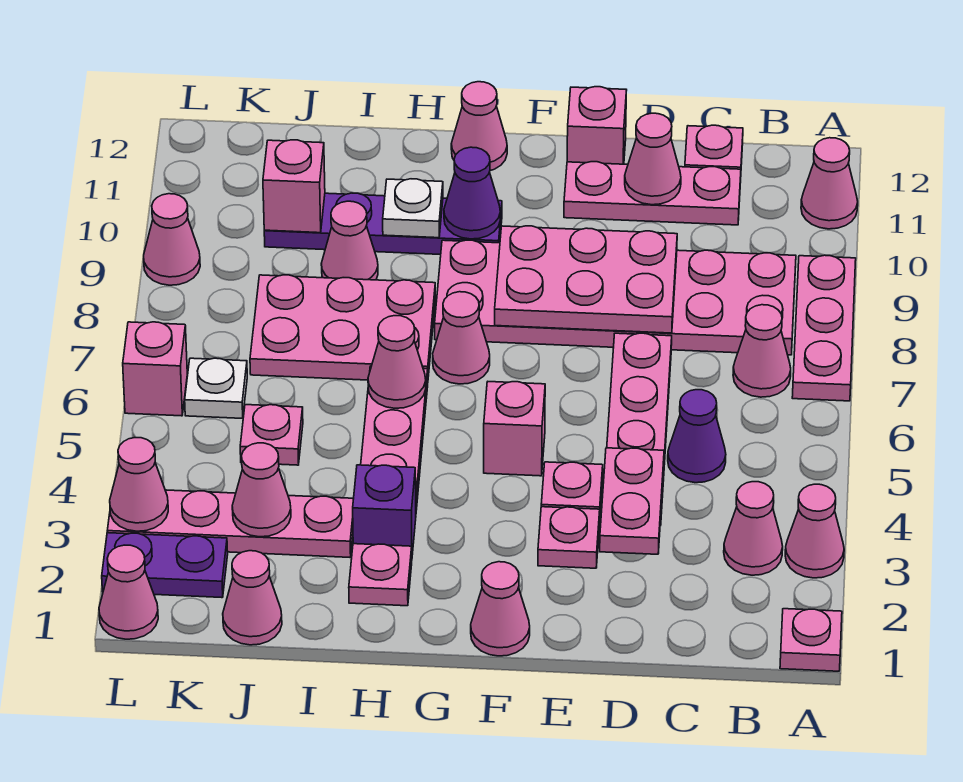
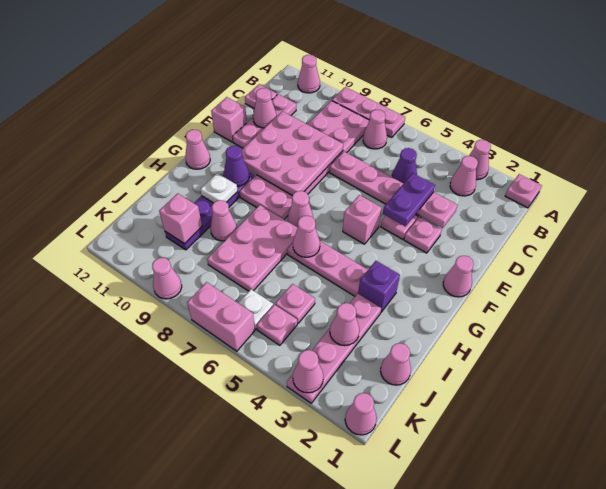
pink 2x3 plate [495,226,677,333] -> pink 3x3 plate [242,111,343,196]
pink 1x1 plate [349,544,412,606] -> pink 1x1 plate moved to [257,304,297,345]
purple 1x2 plate [102,533,228,598] -> purple 1x2 plate moved to [383,173,435,226]
pink 1x1 brick [123,322,187,416] -> pink 1x2 brick [187,282,255,351]

